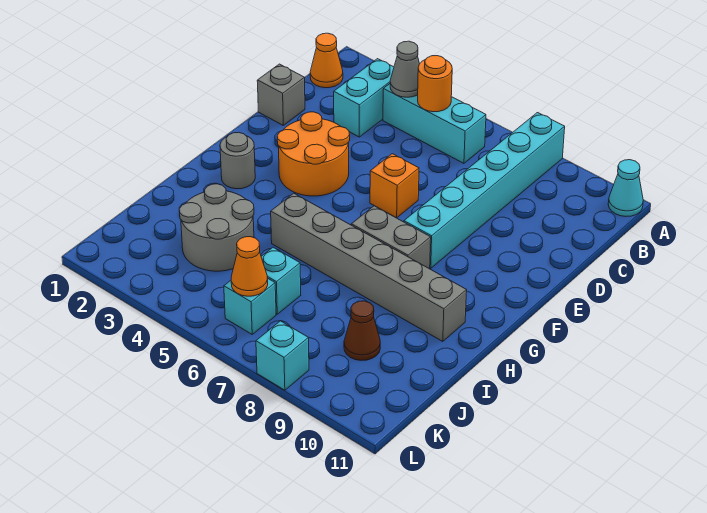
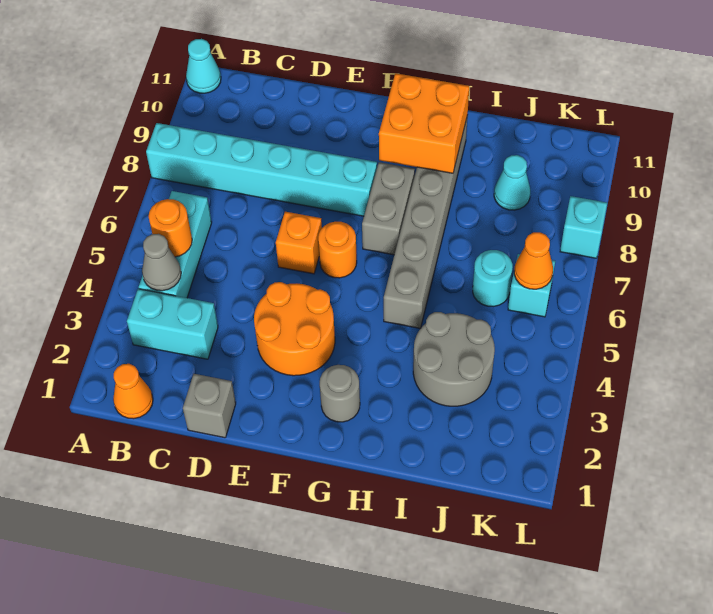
none -> orange 1x1 round brick [318,222,357,278]
none -> orange 2x2 brick [379,73,469,173]
cyan 1x1 brick [261,247,301,314] -> cyan 1x1 round brick [473,250,513,307]
brown 1x1 cone [344,301,380,360] -> cyan 1x1 cone [494,155,530,210]

